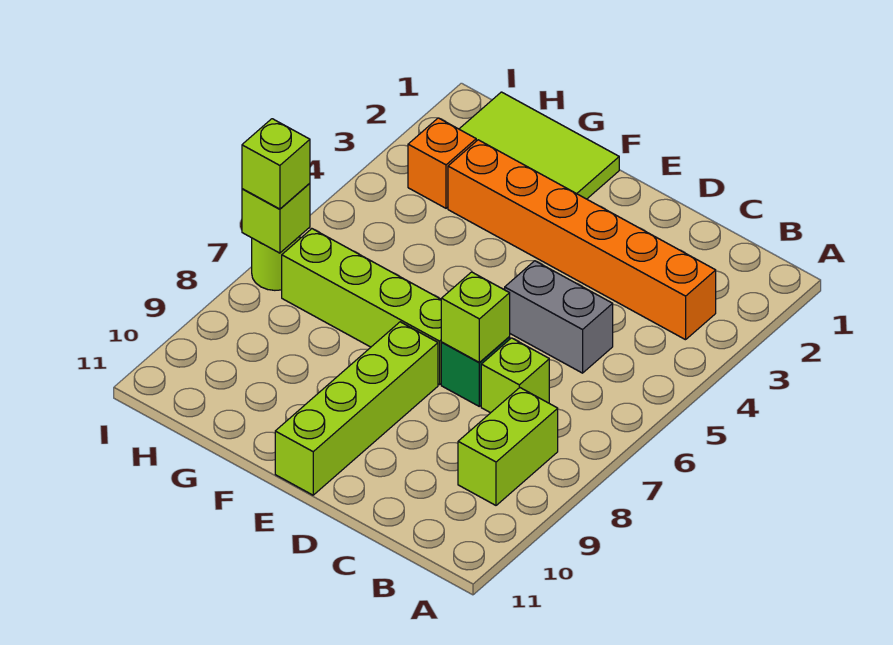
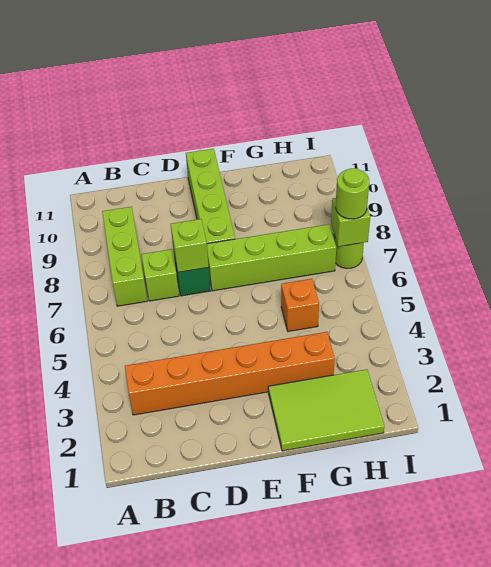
lime 1x2 brick [458,388,558,505] -> lime 1x3 brick [102,207,147,306]
grey 1x2 brick [505,261,613,373] -> none
orange 1x1 brick [408,118,476,208] -> orange 1x1 brick moved to [281,279,319,332]
lime 1x1 brick [242,119,310,209] -> lime 1x1 round brick [336,168,369,219]

